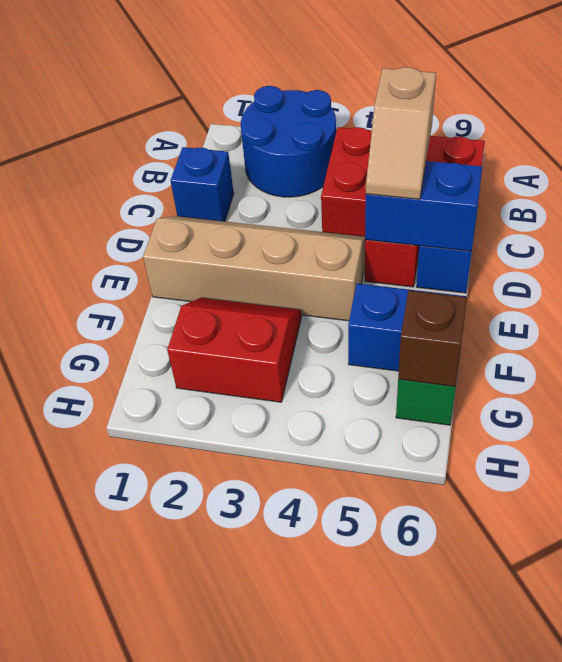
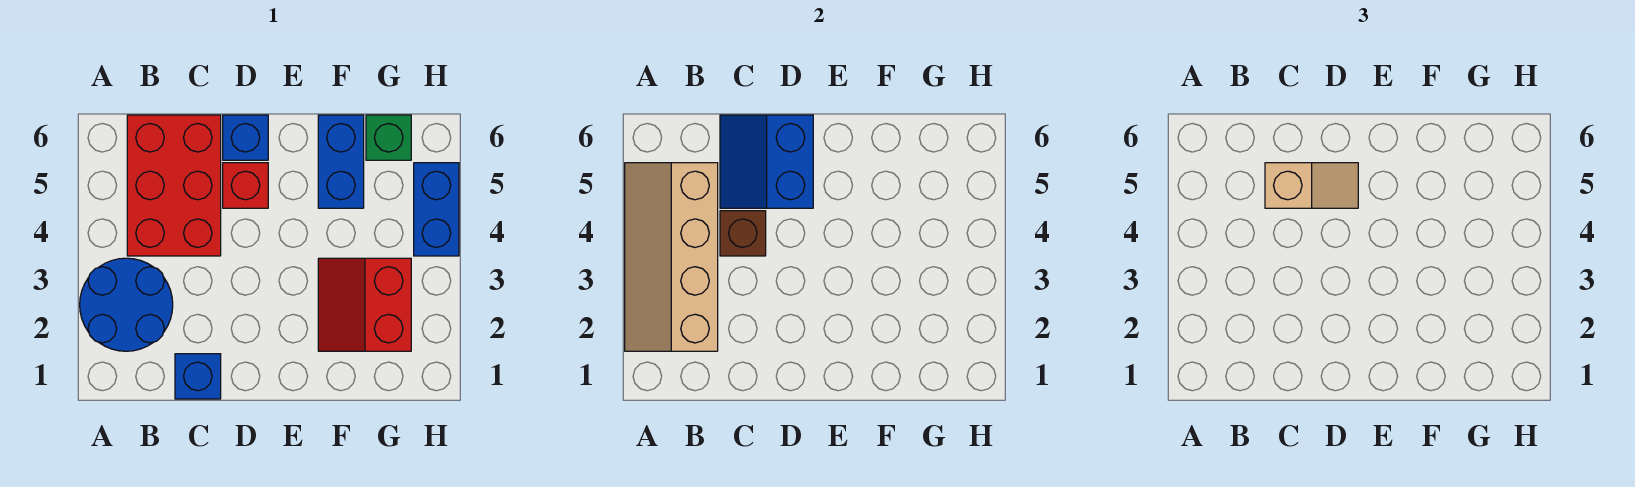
tan 2x4 slope [143,216,365,321] -> tan 2x4 slope moved to [625,163,718,351]
brown 1x1 brick [398,290,467,387] -> brown 1x1 brick moved to [720,211,766,256]
none -> blue 1x2 brick [414,163,459,256]

